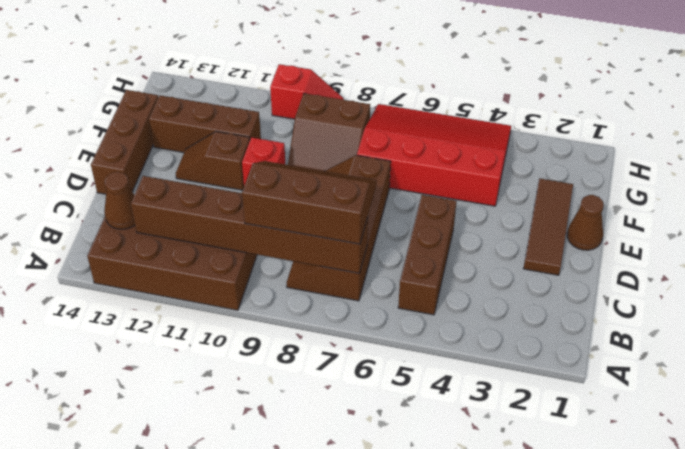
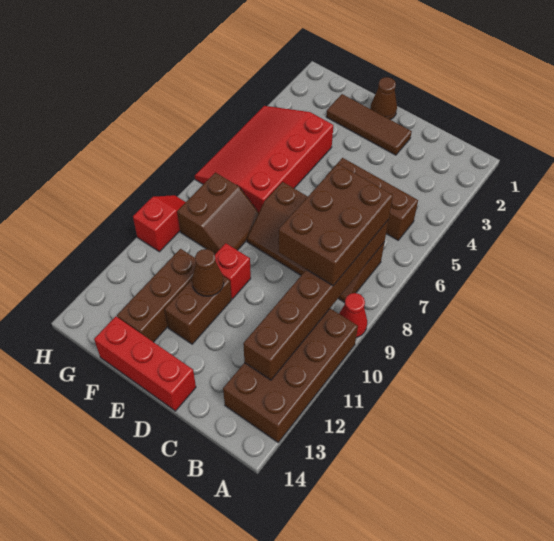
none -> red 1x1 cone [339,293,367,338]
brown 2x3 slope [242,161,377,244] -> brown 2x3 brick [279,164,393,286]
brown 1x1 cone [104,172,135,229] -> brown 1x1 cone moved to [192,249,224,296]
brown 1x3 brick [91,90,158,194] -> red 1x3 brick [94,316,196,411]
brown 1x2 slope [176,131,250,190] -> brown 1x2 brick [165,276,231,344]

